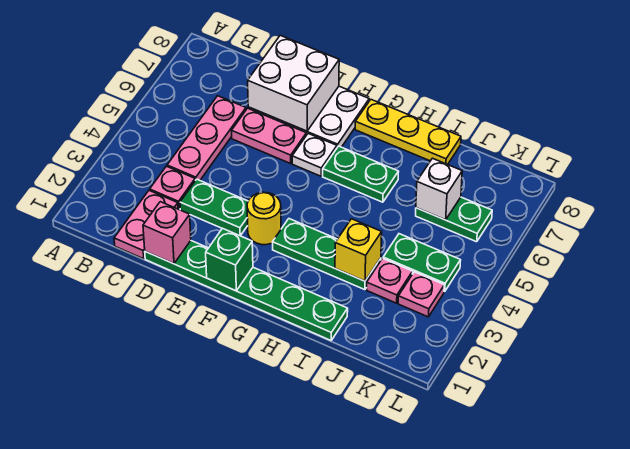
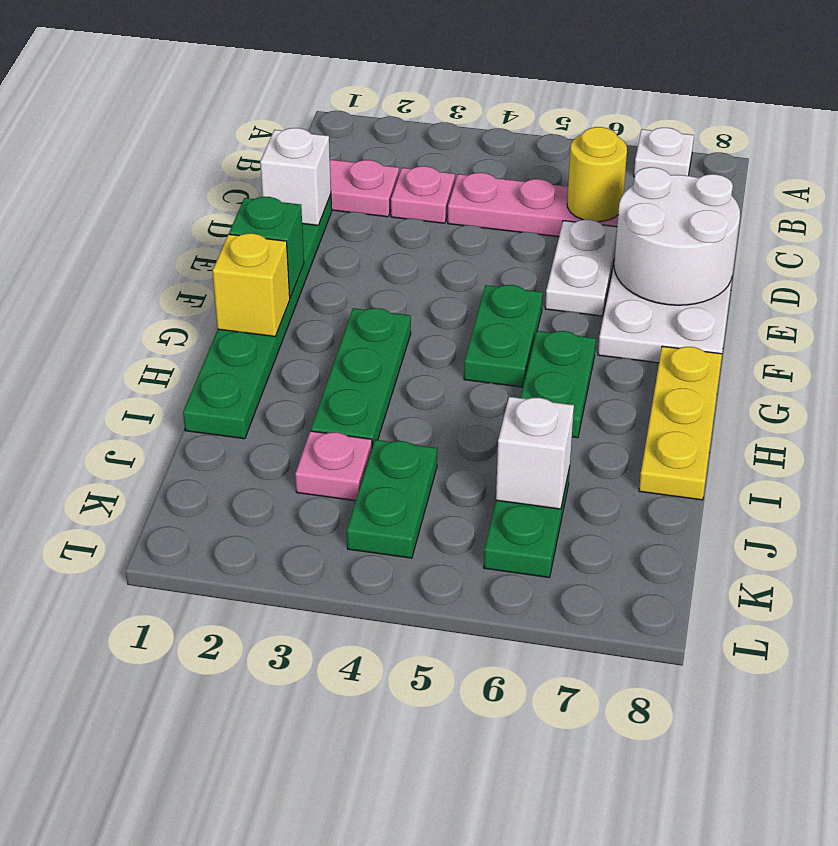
pink 1x1 brick [143,202,191,264] -> white 1x1 brick [260,128,331,225]
green 1x2 plate [180,179,248,236] -> green 1x2 plate moved to [464,285,543,387]
pink 1x2 plate [232,108,306,163] -> white 1x2 plate [545,220,617,316]
white 2x2 brick [248,35,339,131] -> white 2x2 round brick [614,167,740,305]
yellow 1x1 round brick [247,192,281,245] -> yellow 1x1 round brick moved to [567,127,627,222]
white 1x1 plate [292,134,337,176] -> white 1x1 plate moved to [634,128,694,177]
yellow 1x1 brick [335,219,382,281] -> yellow 1x1 brick moved to [213,233,290,337]
pink 1x1 plate [398,272,444,317] -> none

